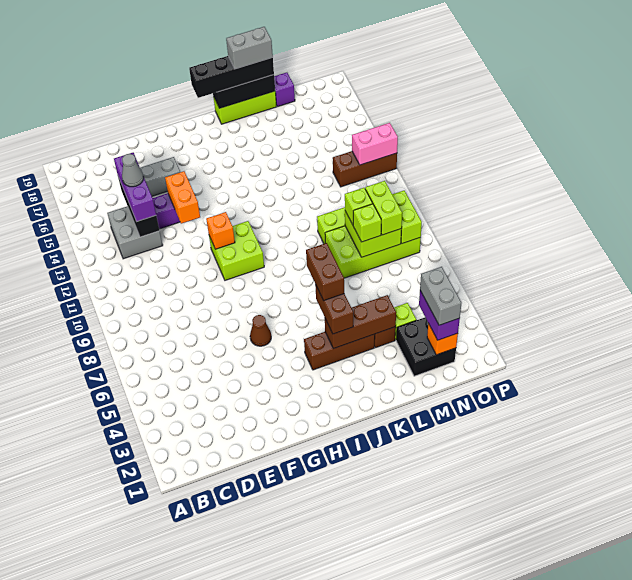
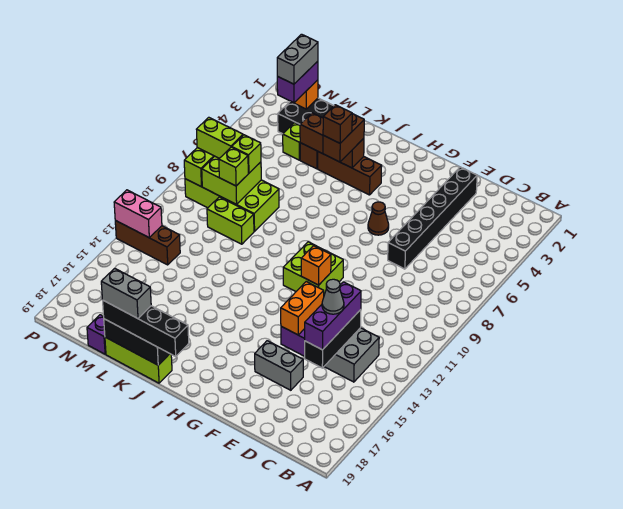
none -> black 1x6 brick [388,167,477,269]
brown 1x2 brick [306,243,344,300] -> brown 1x1 brick [323,105,352,143]
lime 1x2 brick [365,181,402,235] -> lime 1x2 brick turned to [196,117,243,158]

